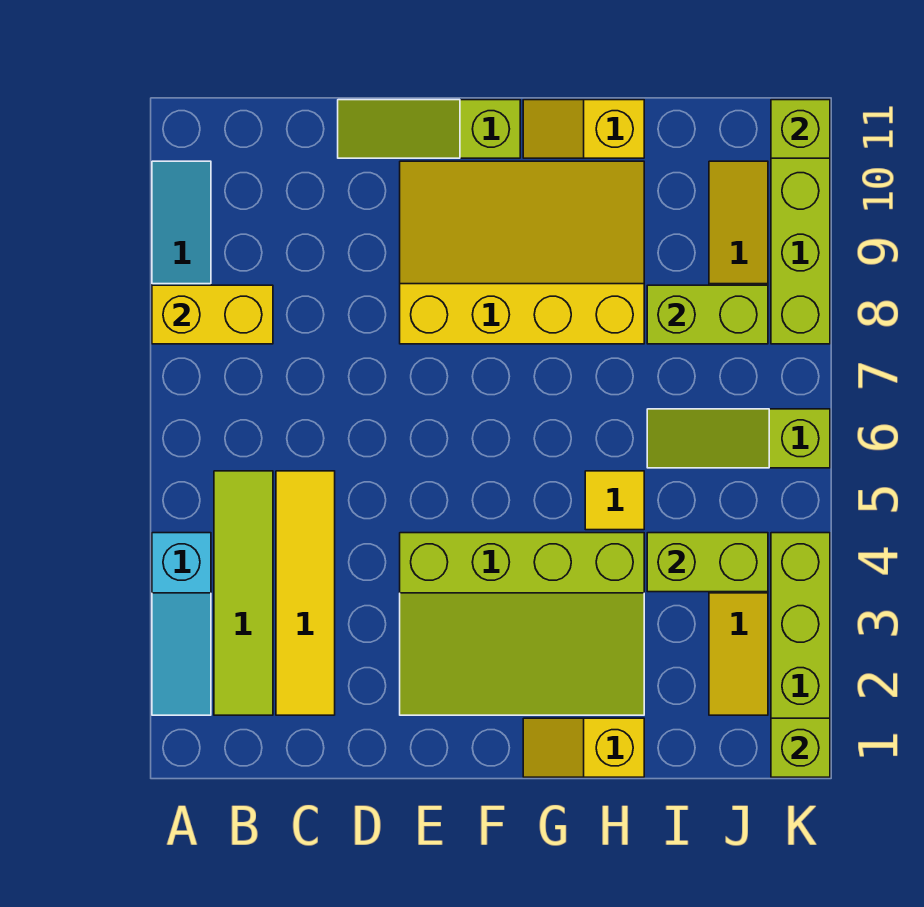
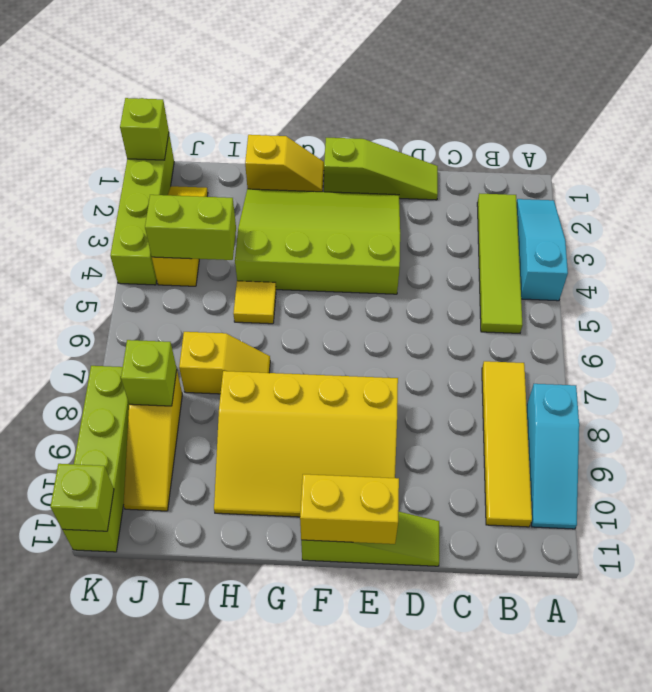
yellow 1x2 brick [152,285,273,344] -> yellow 1x2 brick moved to [300,474,399,544]
yellow 1x4 tile [276,471,335,715] -> yellow 1x4 tile moved to [482,361,532,527]
yellow 1x2 slope [523,100,644,158] -> yellow 1x2 slope moved to [179,332,270,394]
lime 1x3 slope [647,409,830,468] -> lime 1x3 slope moved to [324,138,438,200]
lime 1x2 brick [647,285,768,344] -> lime 1x1 brick [121,340,177,406]

